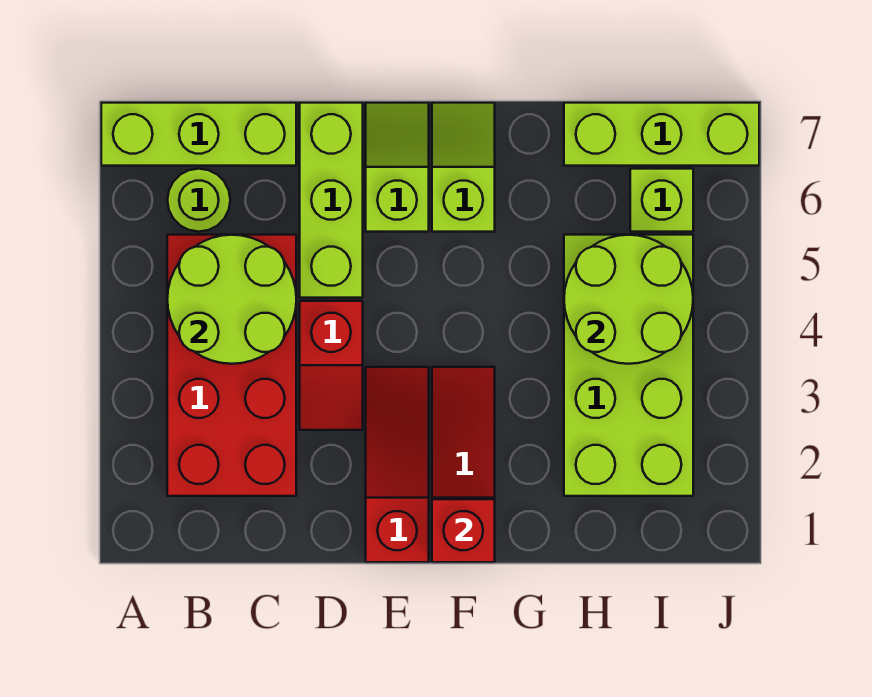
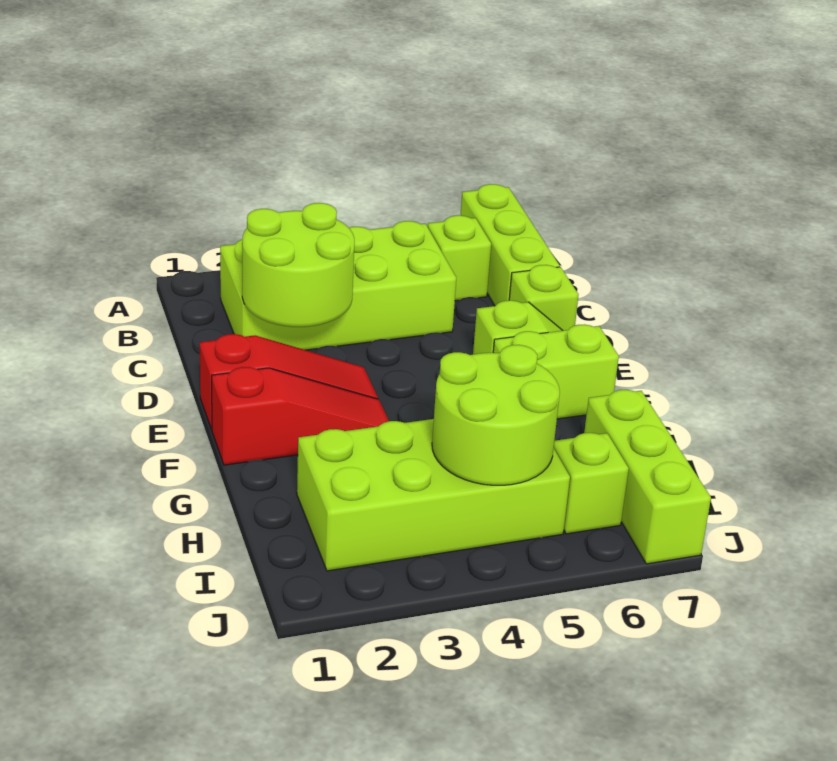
red 2x4 brick [167,235,296,496] -> lime 2x4 brick [220,221,456,350]
lime 2x2 round brick [167,235,296,364] -> lime 2x2 round brick moved to [242,203,355,327]
lime 1x1 round brick [167,169,230,232] -> lime 1x1 brick [428,215,491,301]
red 1x2 slope [300,301,363,430] -> none
lime 1x3 brick [300,103,363,298] -> lime 1x1 brick [509,265,579,331]
red 1x1 brick [432,499,495,562] -> none
lime 1x2 slope [432,103,495,232] -> lime 1x2 brick [493,324,619,419]

